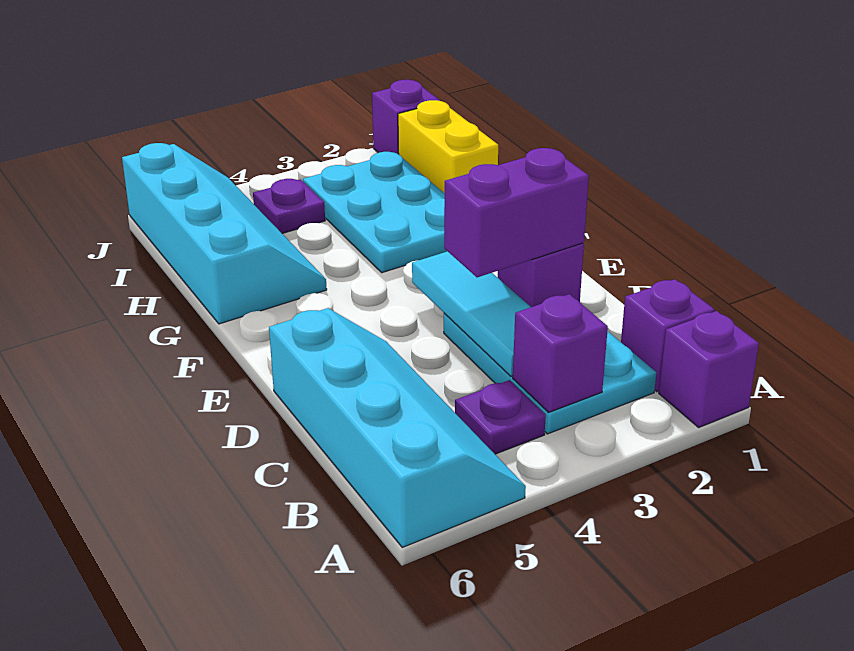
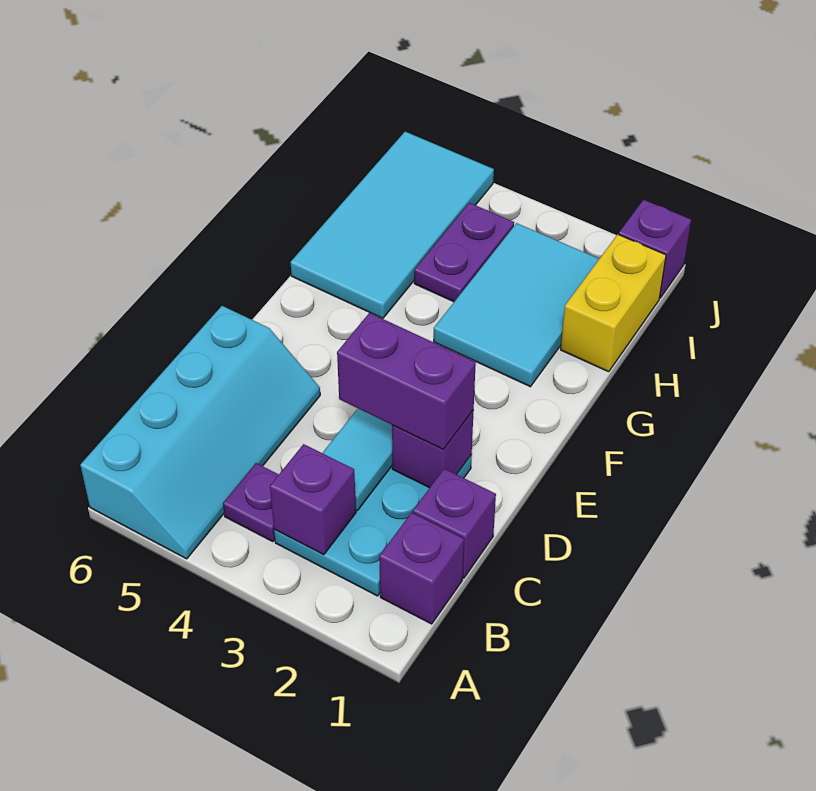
purple 1x1 brick [659,311,759,427] -> purple 1x1 brick moved to [413,469,496,578]
cyan 2x3 plate [303,152,447,273] -> cyan 2x3 tile [434,223,599,387]
cyan 2x4 slope [122,143,327,324] -> cyan 2x4 tile [291,132,494,319]
purple 1x1 plate [253,179,325,233] -> purple 1x2 plate [414,203,514,302]

